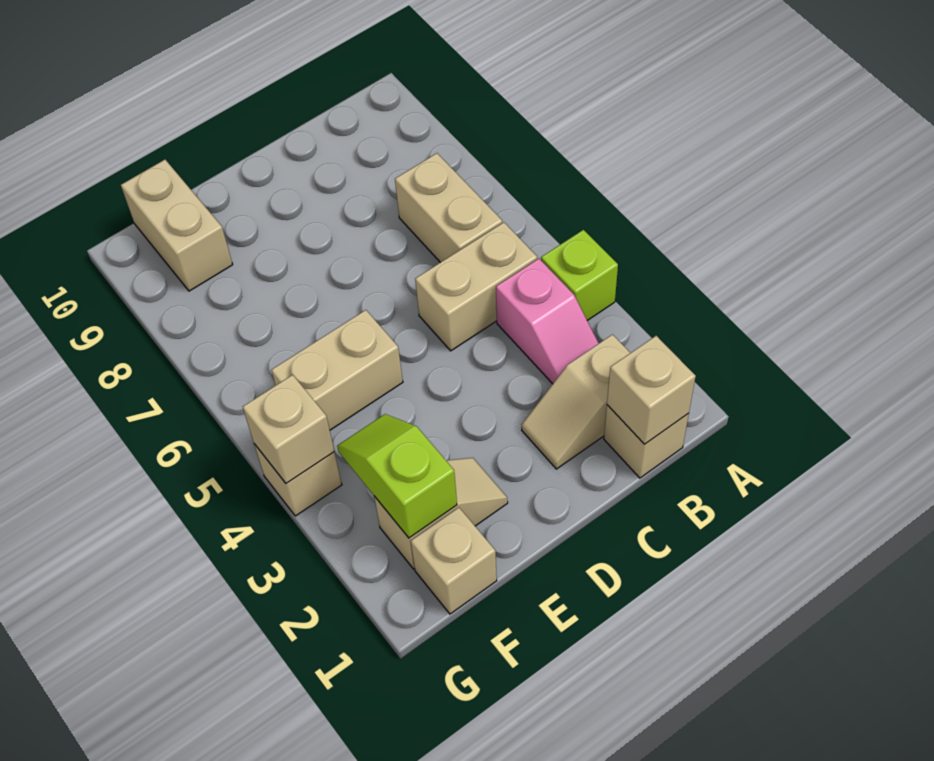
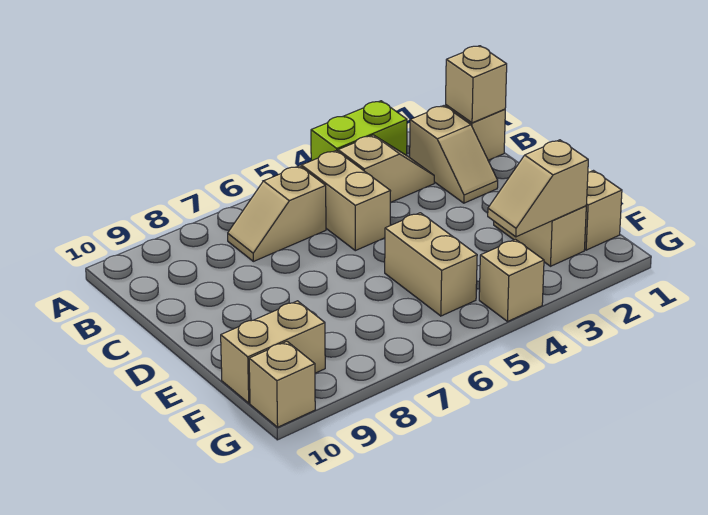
lime 1x1 brick [541,230,618,320] -> lime 1x2 brick [311,101,407,161]
pink 1x2 slope [496,259,599,384] -> tan 1x2 slope [338,135,434,203]
tan 1x2 brick [395,153,502,262] -> tan 1x2 slope [228,166,326,261]
lime 1x2 slope [337,414,457,538] -> tan 1x2 slope [488,140,588,237]
tan 1x1 brick [243,375,334,483] -> tan 1x1 brick moved to [249,342,315,427]

